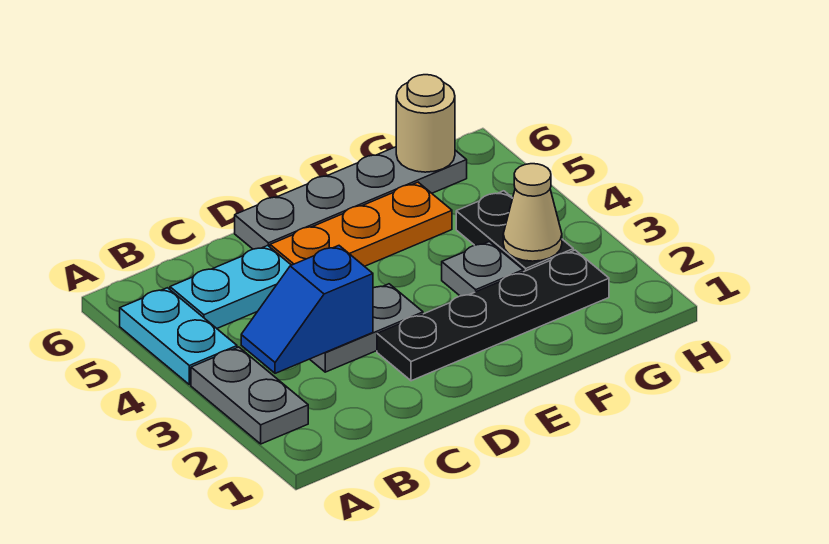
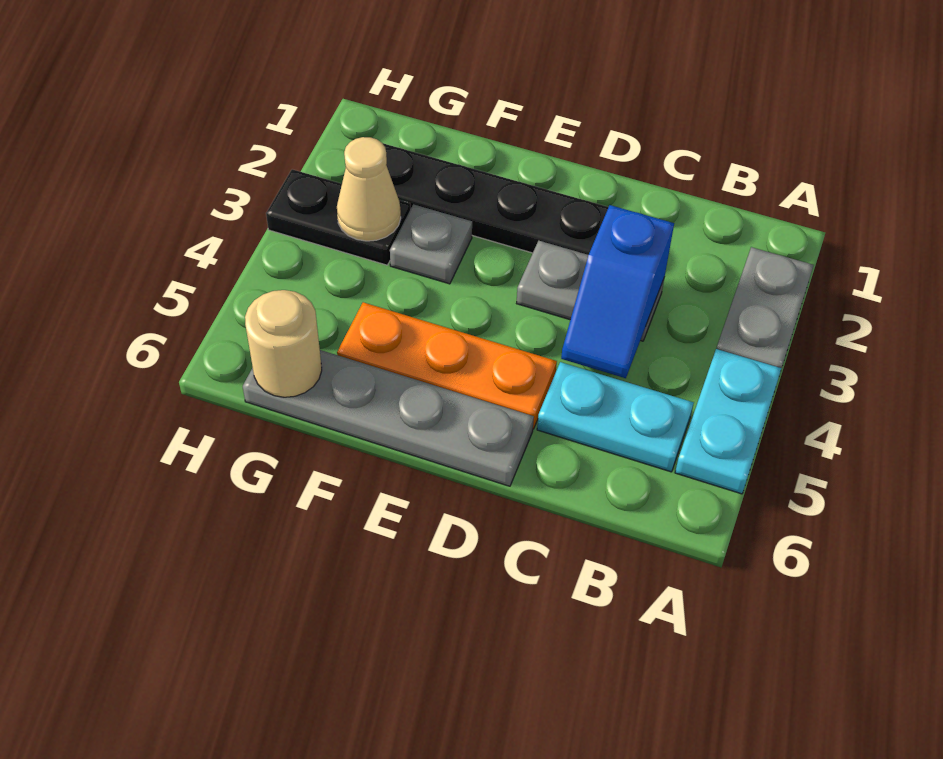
blue 1x2 slope [241,246,373,373] -> blue 1x2 slope turned to [561,205,674,378]
black 1x2 plate [456,191,573,272] -> black 1x2 plate turned to [266,169,410,265]

